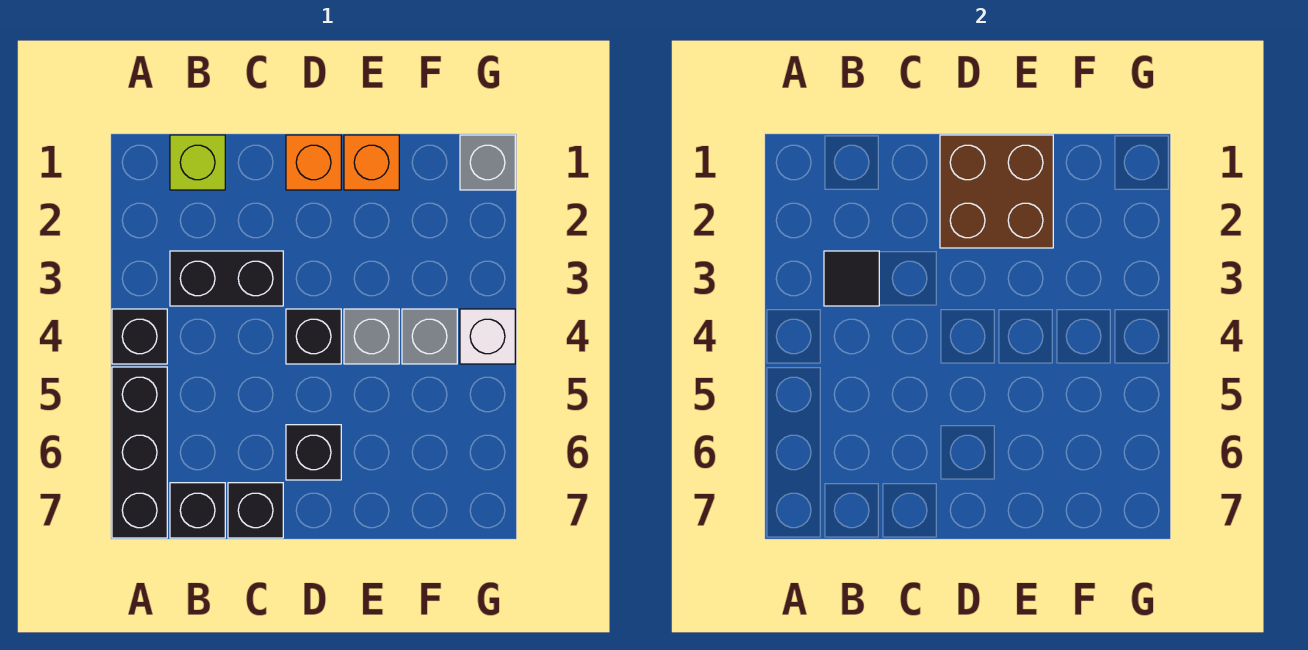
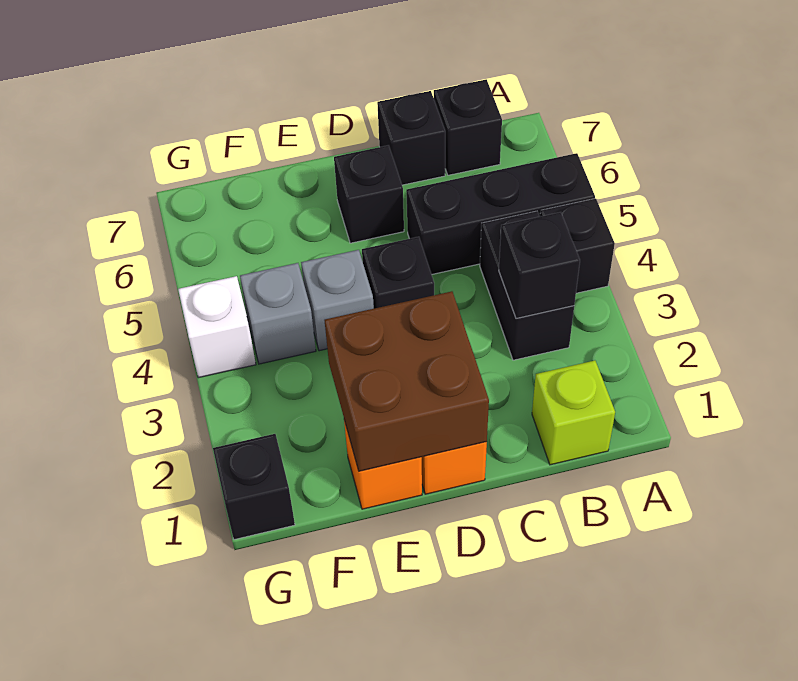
black 1x3 brick [112,367,167,538] -> black 1x3 brick turned to [406,153,595,274]
black 1x2 brick [170,251,283,306] -> black 1x2 brick turned to [480,211,574,360]
black 1x1 tile [824,251,879,306] -> black 1x1 brick [499,212,580,318]
grey 1x1 brick [460,135,515,190] -> black 1x1 brick [213,434,295,540]

